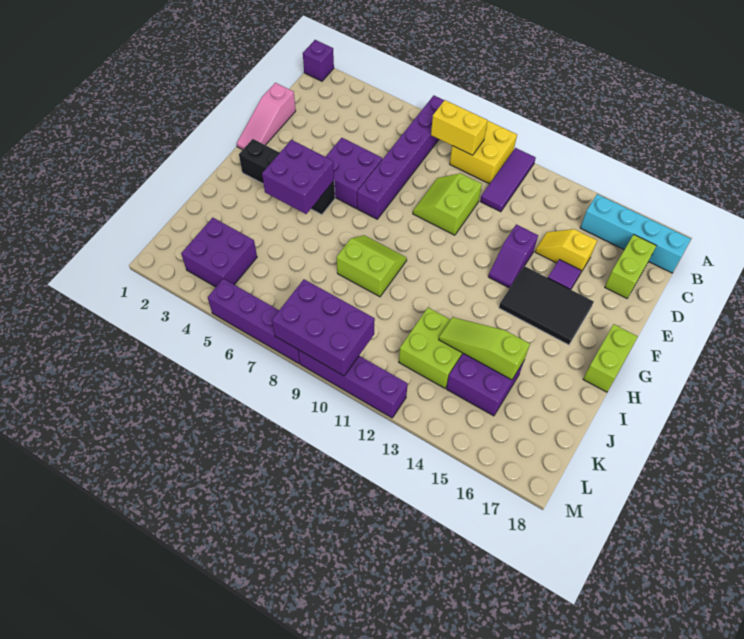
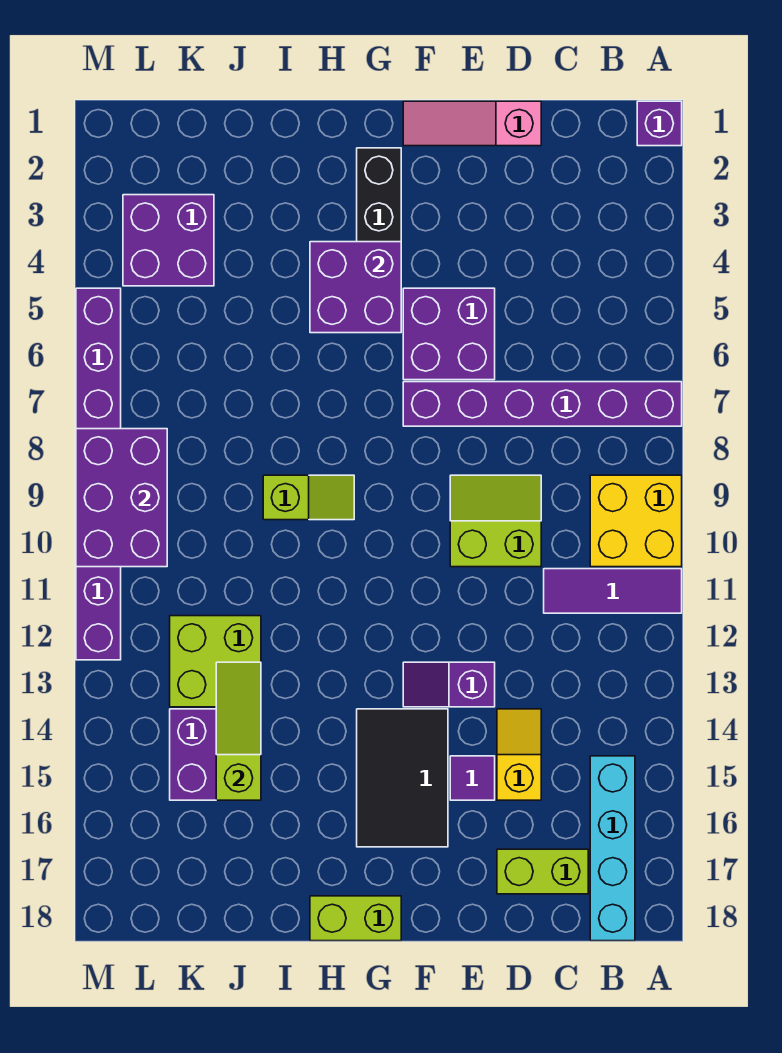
yellow 1x2 brick [431,100,488,155] -> none
lime 2x2 slope [337,235,407,297] -> lime 1x2 slope [263,475,354,520]

